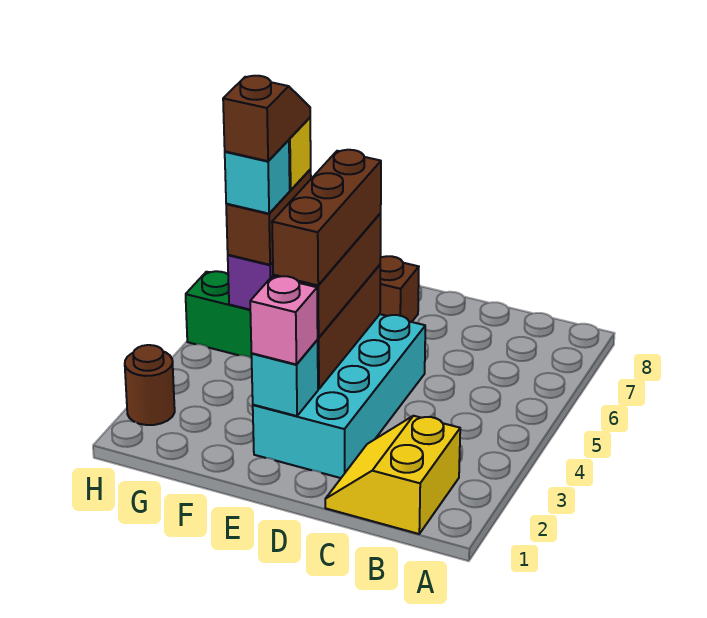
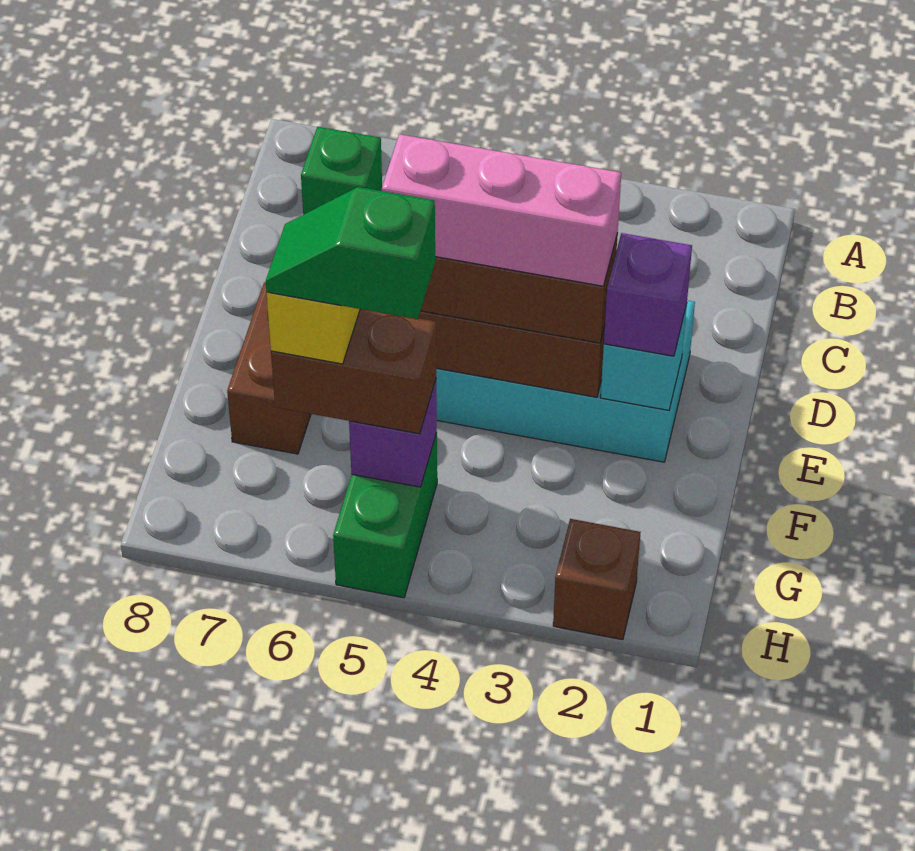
yellow 2x2 slope [325,416,460,534] -> none
none -> green 1x1 brick [301,127,382,214]
pink 1x1 brick [250,276,318,365] -> purple 1x1 brick [604,233,692,356]
brown 1x3 brick [272,150,381,285] -> pink 1x3 brick [382,134,621,286]
cyan 1x1 brick [225,140,290,214] -> none
brown 1x2 slope [223,76,310,161] -> green 1x2 slope [266,187,435,319]
brown 1x1 round brick [125,345,175,425] -> brown 1x1 brick [553,519,641,640]

